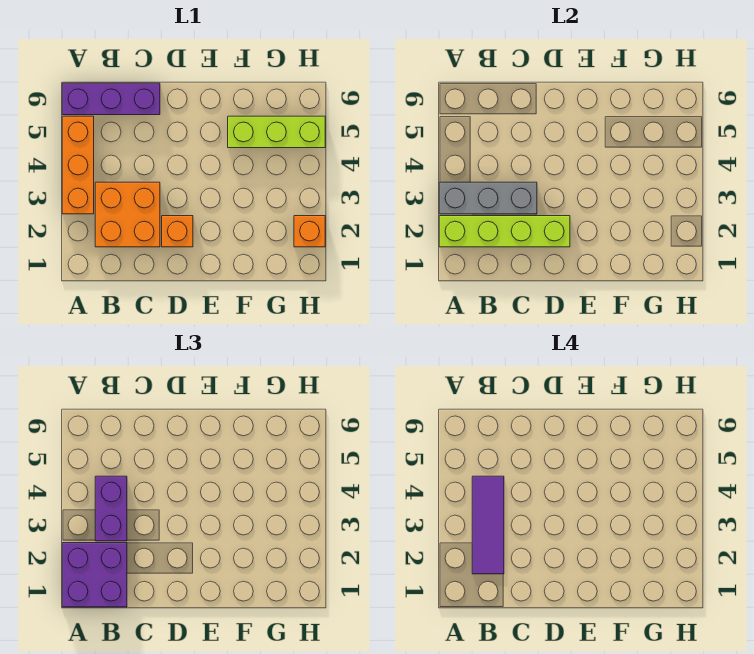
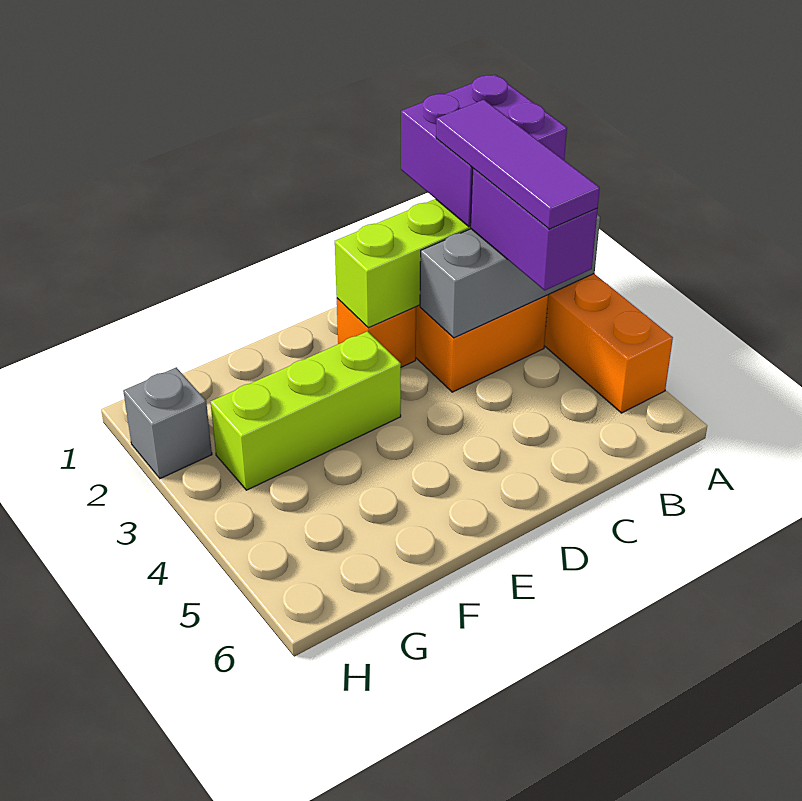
purple 1x3 brick [62,83,160,115] -> none
lime 1x3 brick [228,116,325,148] -> lime 1x3 brick moved to [211,331,401,490]
orange 1x1 brick [294,216,325,247] -> grey 1x1 brick [123,367,212,479]

